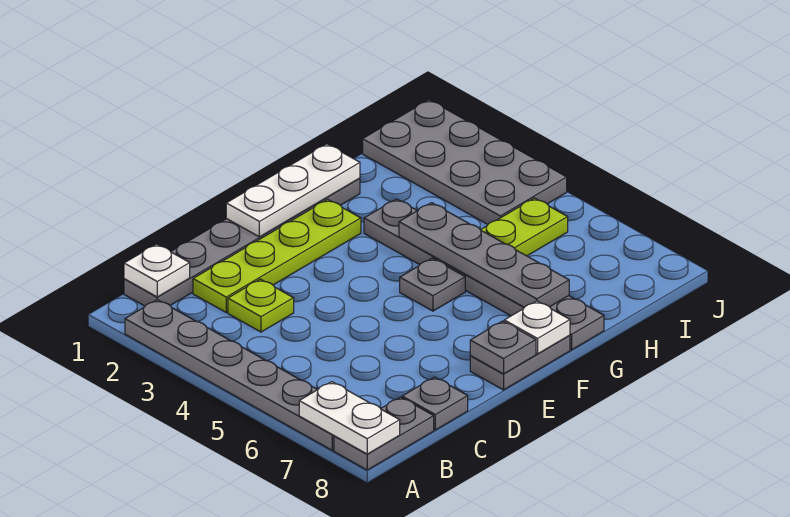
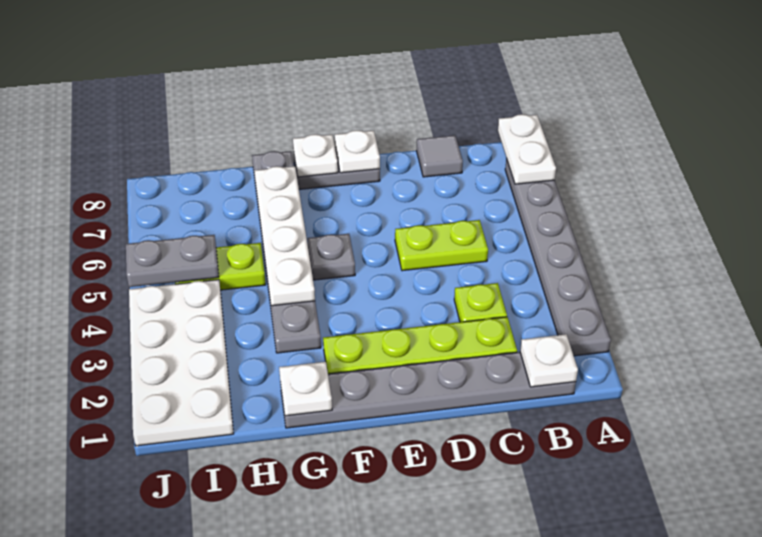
grey 1x2 plate [334,397,434,470] -> grey 1x2 plate moved to [126,235,219,287]
none -> lime 1x2 plate [395,220,488,271]
grey 1x1 plate [402,377,468,430] -> grey 1x1 tile [417,135,463,177]
white 1x3 plate [226,144,360,237] -> white 1x1 plate [279,362,332,416]
grey 1x1 plate [470,321,536,374] -> white 1x1 plate [335,130,380,173]
grey 1x4 plate [399,203,569,307] -> white 1x4 plate [255,166,315,306]
grey 2x4 plate [363,100,567,224] -> white 2x4 plate [129,280,234,446]

